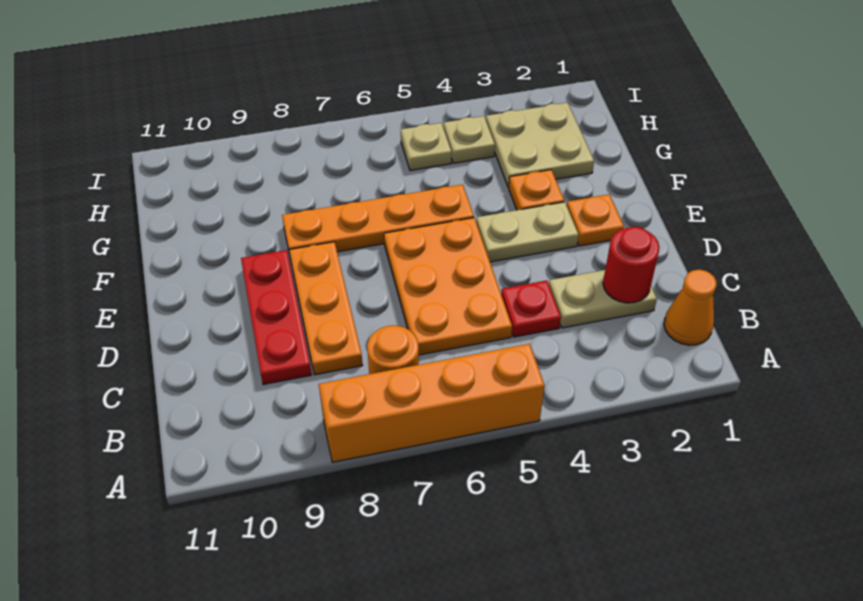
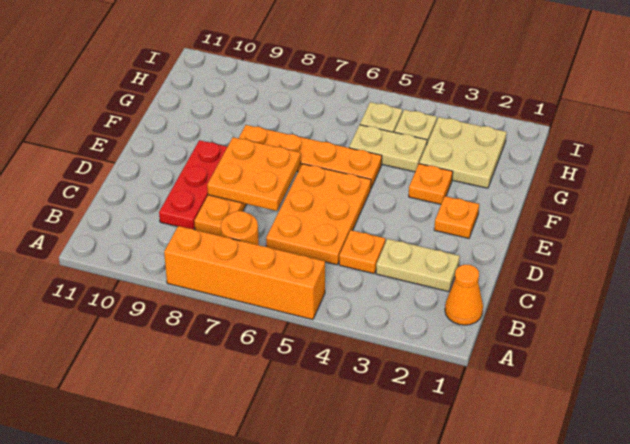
red 1x1 round brick [603,227,660,303] -> none
red 1x1 plate [501,281,561,337] -> orange 1x1 plate [339,230,385,274]
none -> orange 2x2 plate [207,137,301,211]
tan 1x2 plate [476,202,579,262] -> tan 1x2 plate moved to [349,125,427,172]

